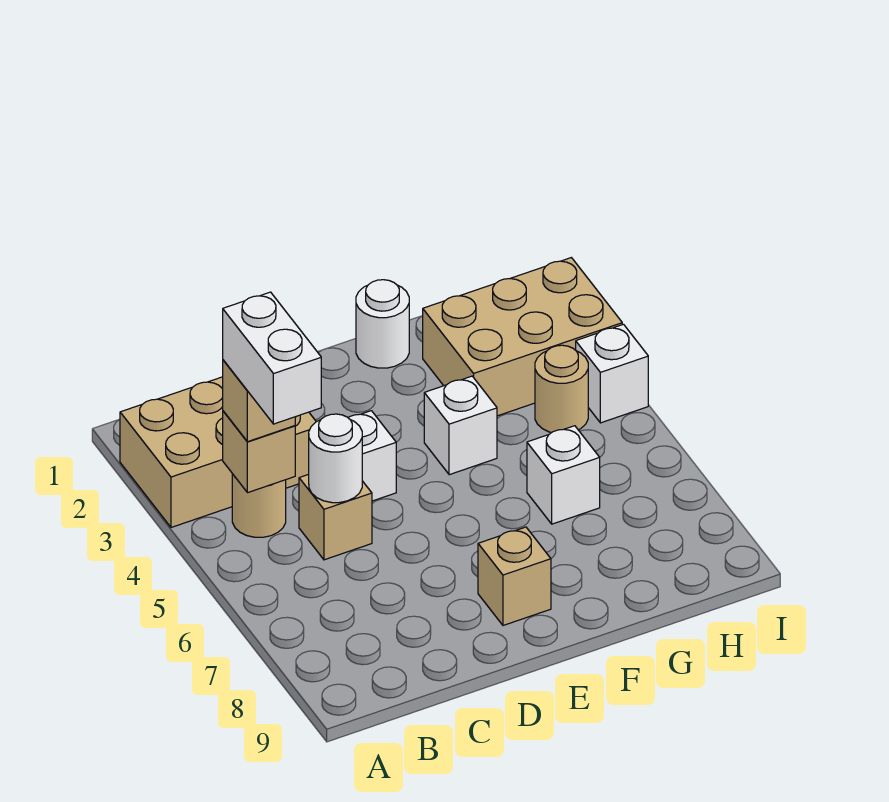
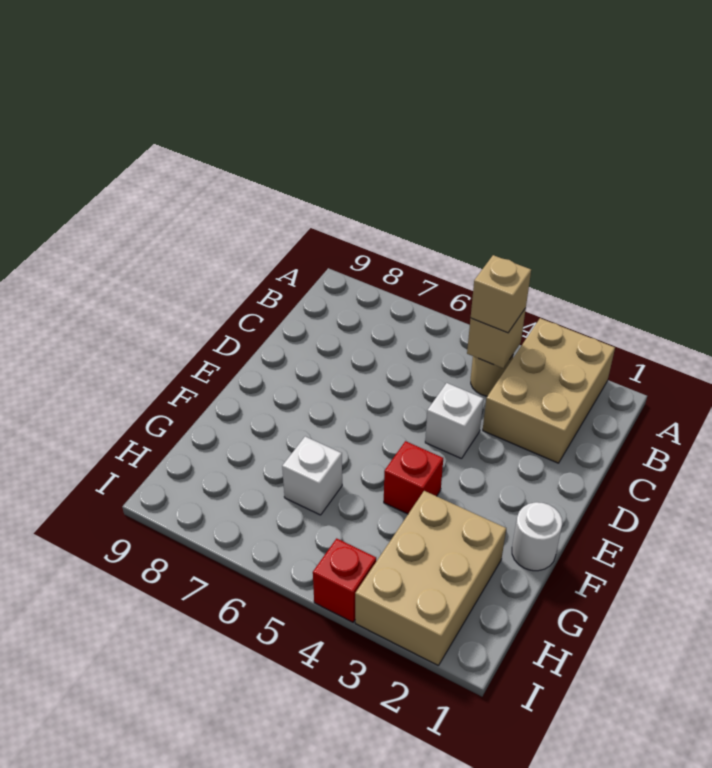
white 1x2 brick [223,292,321,424] -> none
tan 1x1 brick [299,474,372,560] -> none
white 1x1 round brick [309,414,362,503] -> none
tan 1x1 brick [478,527,551,625] -> none
white 1x1 brick [424,376,497,475] -> red 1x1 brick [384,441,443,514]
tan 1x1 round brick [535,345,588,433] -> none
white 1x1 brick [576,324,648,423] -> red 1x1 brick [313,538,376,622]

